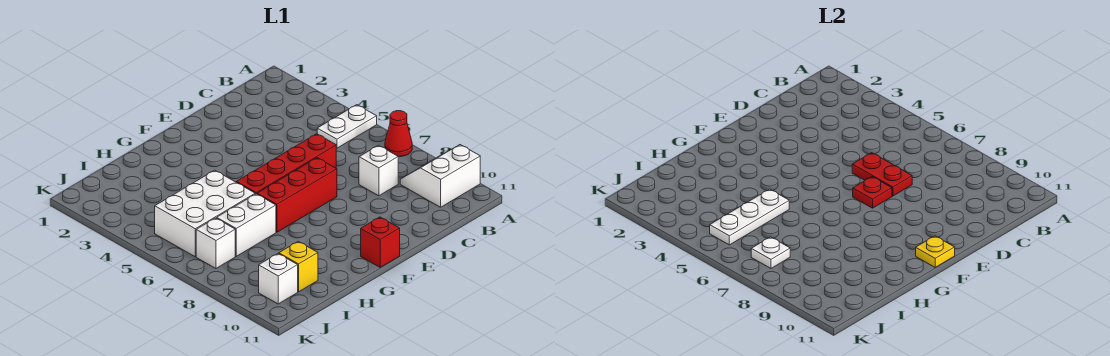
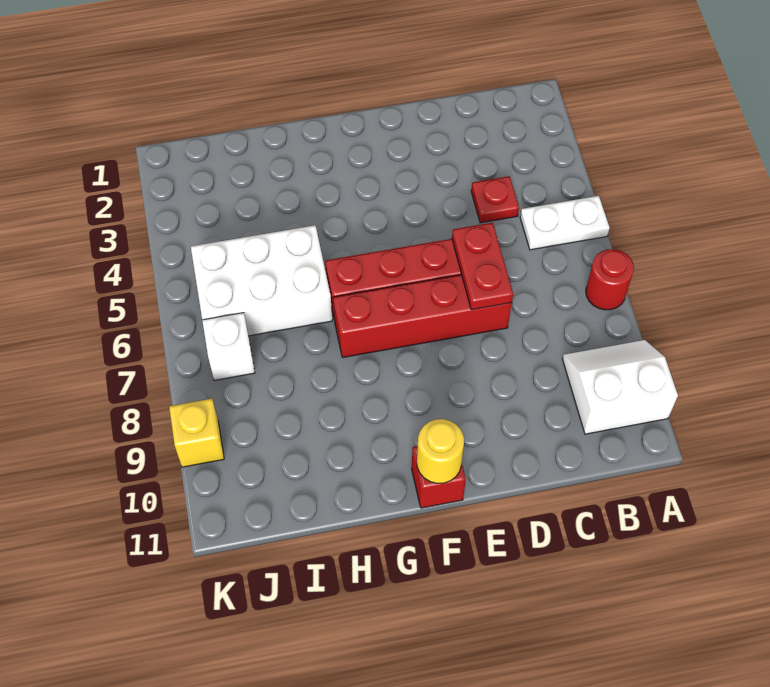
red 1x1 cone [385,111,412,157] -> red 1x1 round brick [586,249,634,310]
white 1x1 brick [359,145,398,196] -> none
red 1x3 brick [257,158,337,232] -> red 1x4 brick [333,275,512,358]
red 1x1 plate [853,177,892,208] -> red 1x1 plate moved to [471,176,519,223]
yellow 1x1 plate [916,236,955,267] -> yellow 1x1 round brick [417,419,464,483]
white 1x3 plate [710,189,789,245] -> none
white 1x2 brick [217,194,276,256] -> none
yellow 1x1 brick [279,241,318,292] -> yellow 1x1 brick moved to [169,399,224,467]
white 1x1 plate [751,237,790,268] -> none
white 1x1 brick [259,254,298,304] -> none

